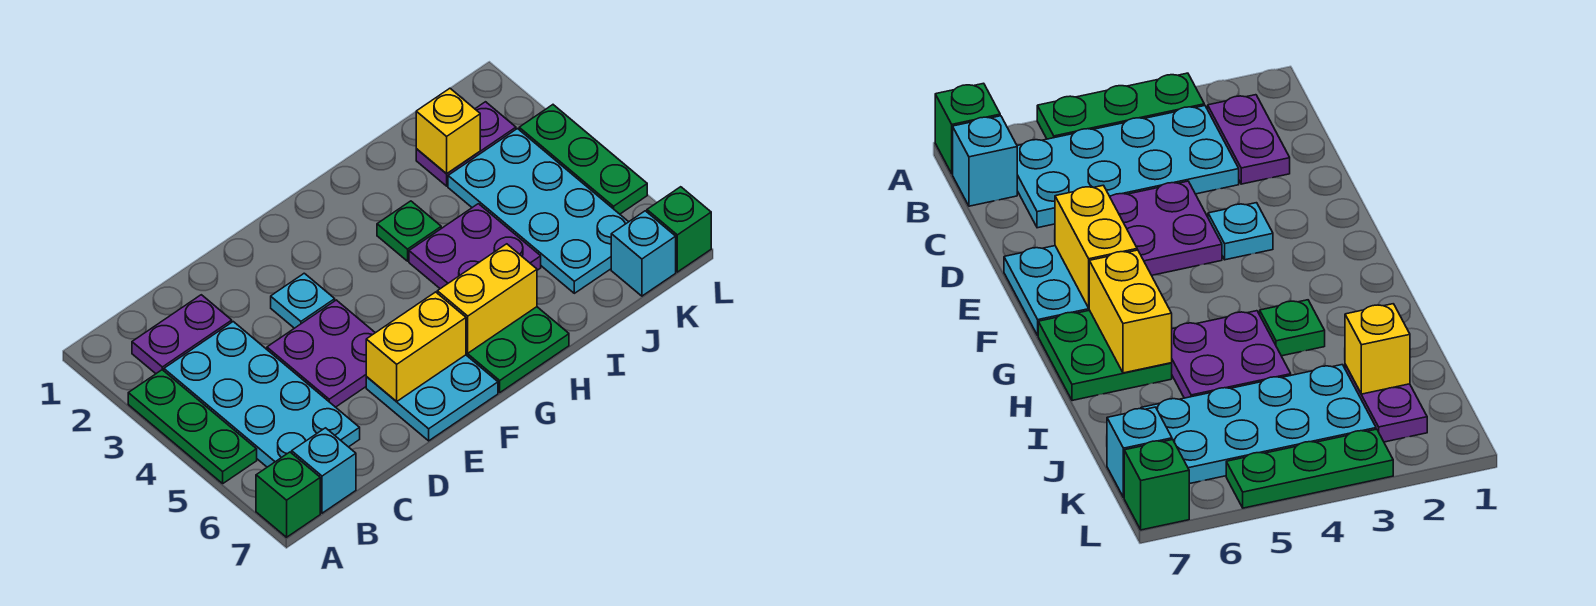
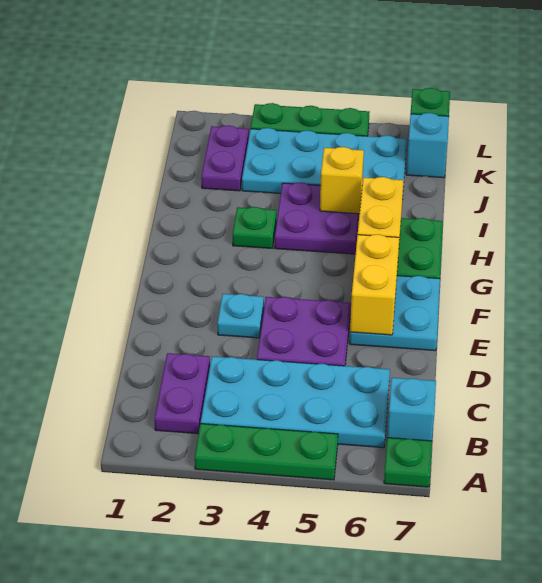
green 1x1 brick [256,452,320,537] -> green 1x1 plate [384,438,432,487]
yellow 1x1 brick [416,88,480,173] -> yellow 1x1 brick moved to [320,147,364,214]

